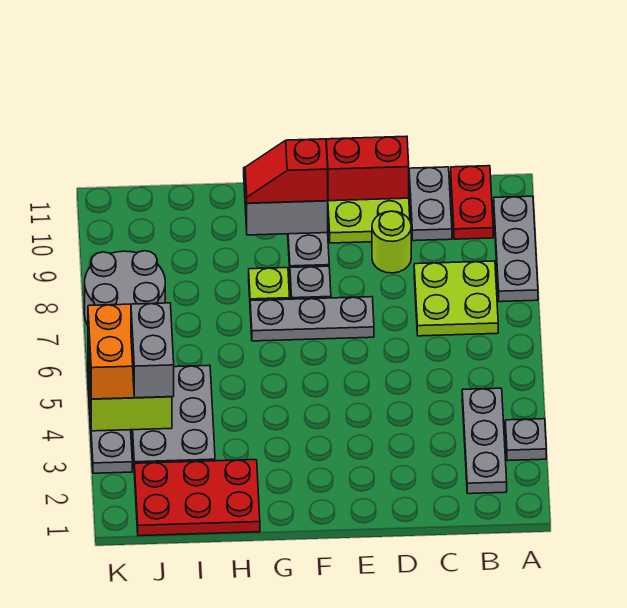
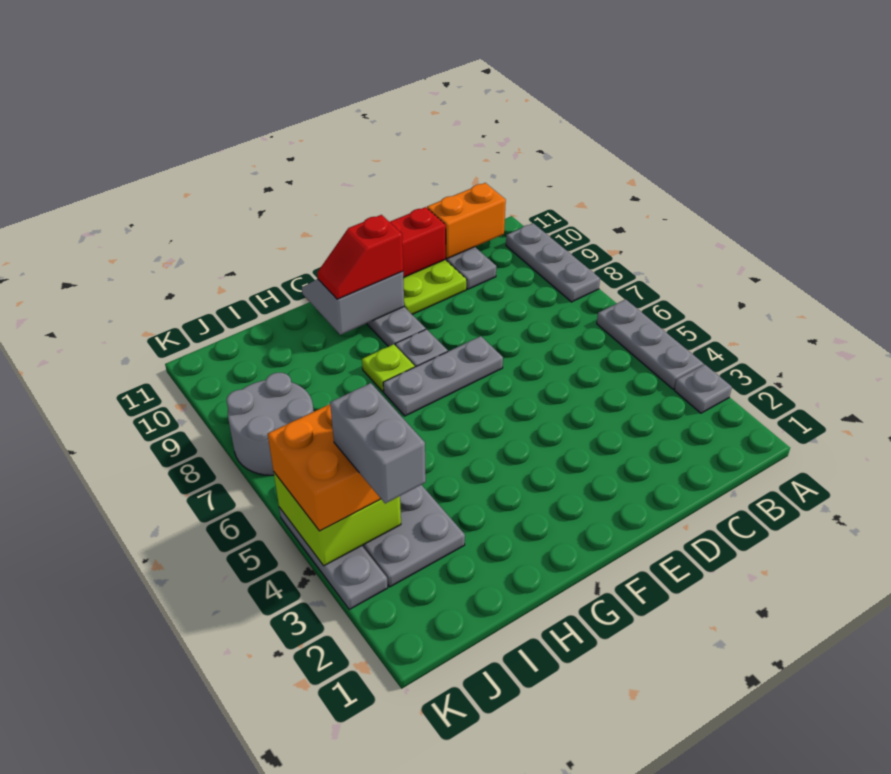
grey 1x3 plate [462,388,507,494] -> grey 1x3 plate moved to [597,299,703,389]
lime 2x2 plate [414,261,498,336] -> none
red 1x2 plate [451,166,493,239] -> none
none -> orange 1x2 brick [427,183,506,259]
lime 1x1 round brick [372,211,411,273] -> none
red 2x3 plate [134,460,260,536] -> none

